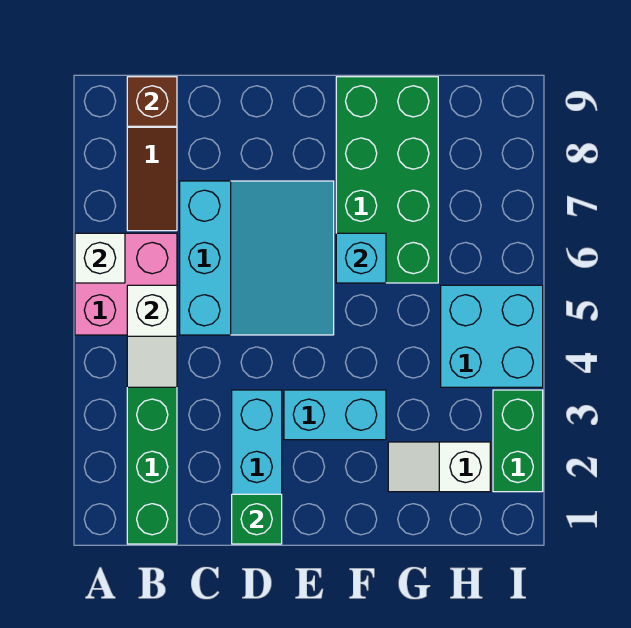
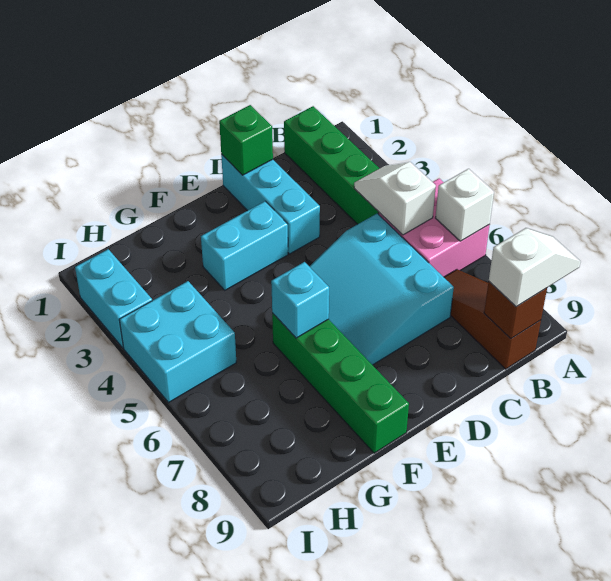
green 2x4 brick [336,77,438,283] -> green 1x4 brick [272,313,409,453]
white 1x2 slope [388,442,490,492] -> white 1x2 slope moved to [489,228,581,307]
green 1x2 brick [493,390,543,492] -> cyan 1x2 brick [75,249,152,348]

